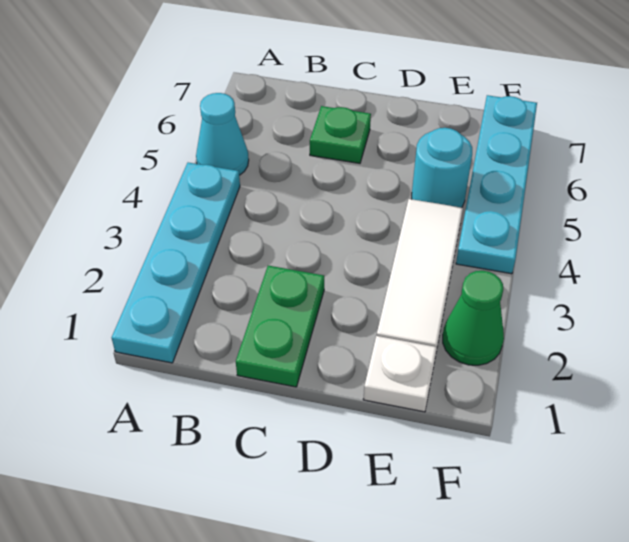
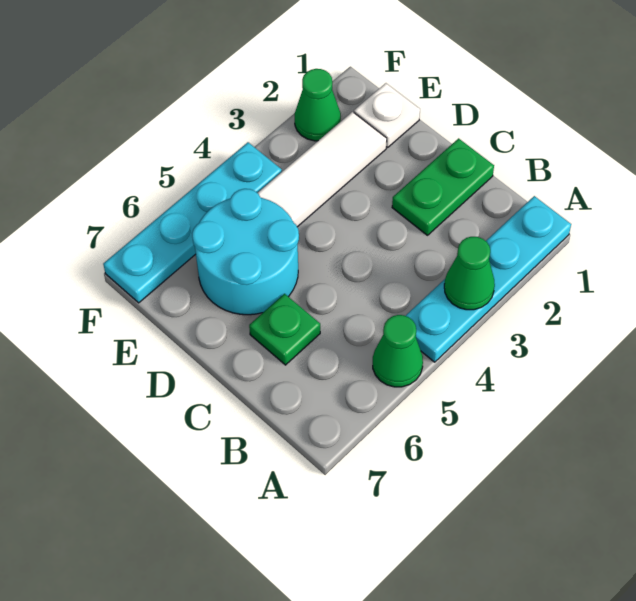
none -> green 1x1 cone [444,237,495,310]
cyan 1x1 cone [196,93,249,175] -> green 1x1 cone [373,315,423,387]
cyan 1x1 round brick [412,128,472,207] -> cyan 2x2 round brick [192,189,299,315]

